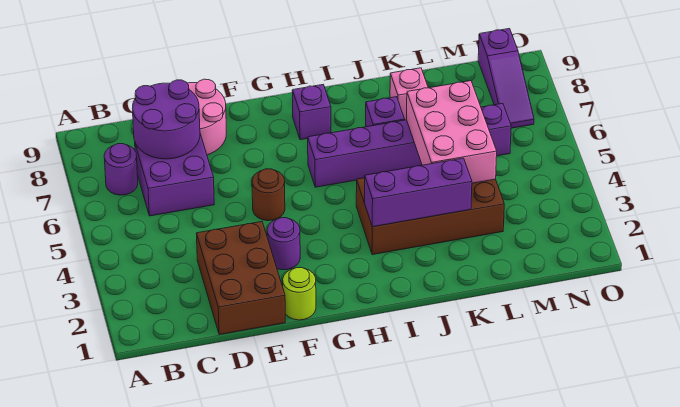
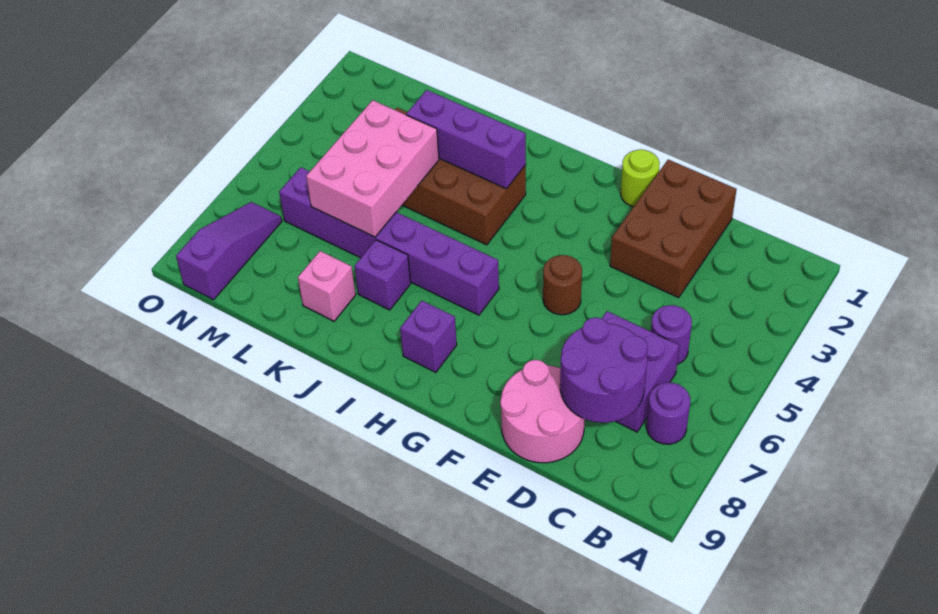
purple 1x1 round brick [267,218,300,270] -> purple 1x1 round brick moved to [651,305,692,364]

